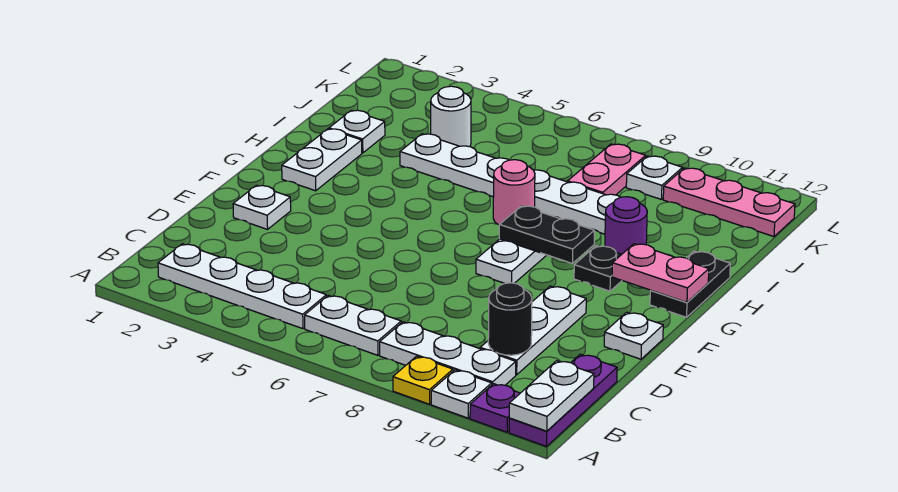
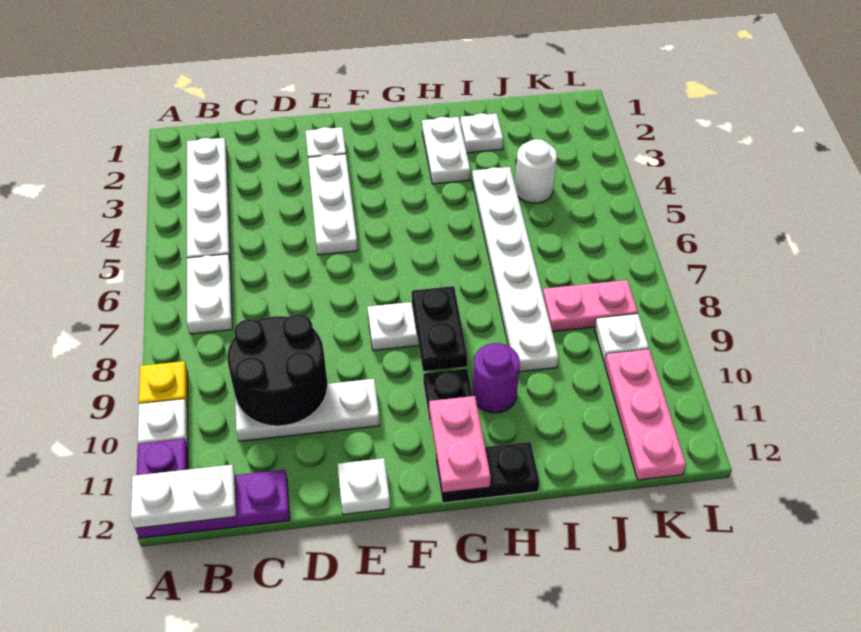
white 1x3 plate [380,322,516,385] -> white 1x3 plate moved to [308,154,358,255]
black 1x1 round brick [488,283,532,355] -> black 2x2 round brick [227,314,327,426]
white 1x2 plate [282,129,362,191] -> white 1x2 plate turned to [422,117,470,184]
pink 1x1 round brick [493,160,535,225] -> none

